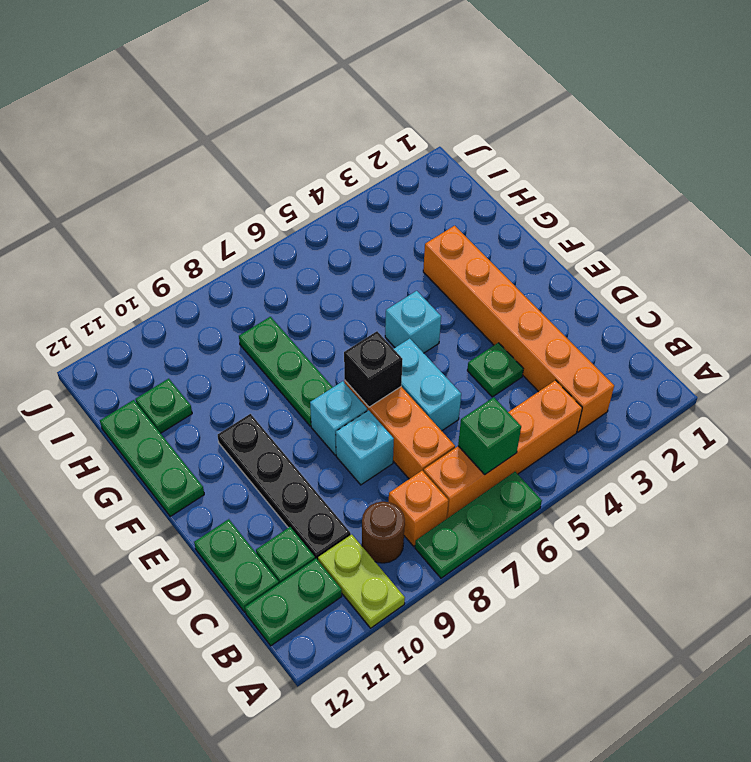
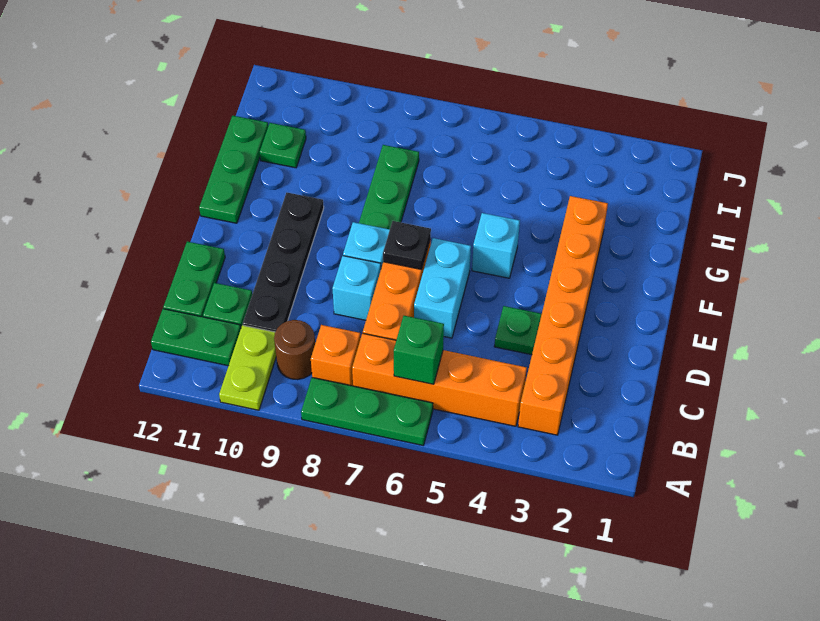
black 1x1 brick [344,331,403,407] -> black 1x1 plate [383,221,431,269]

